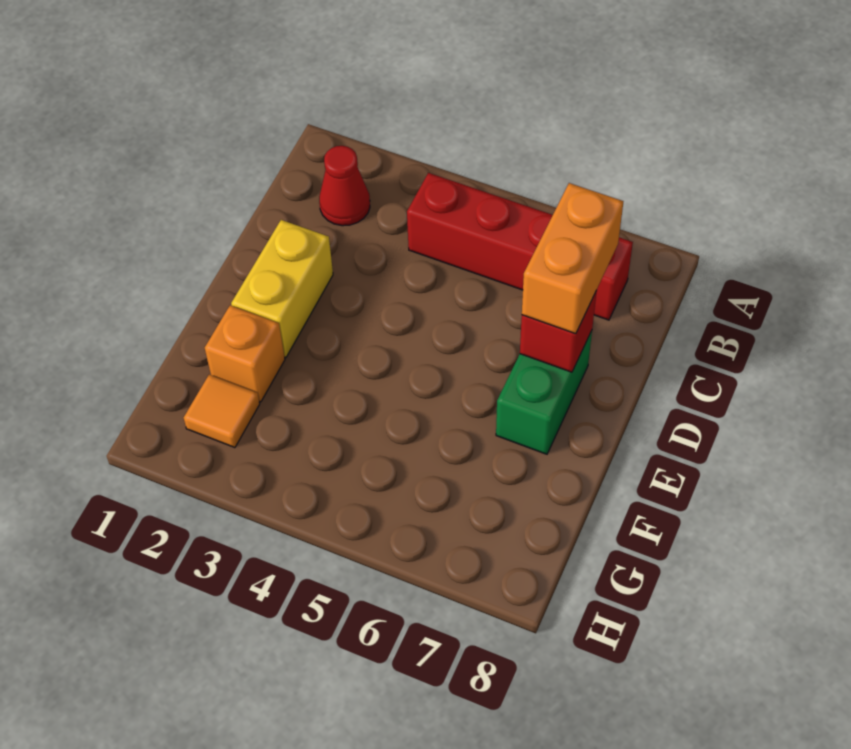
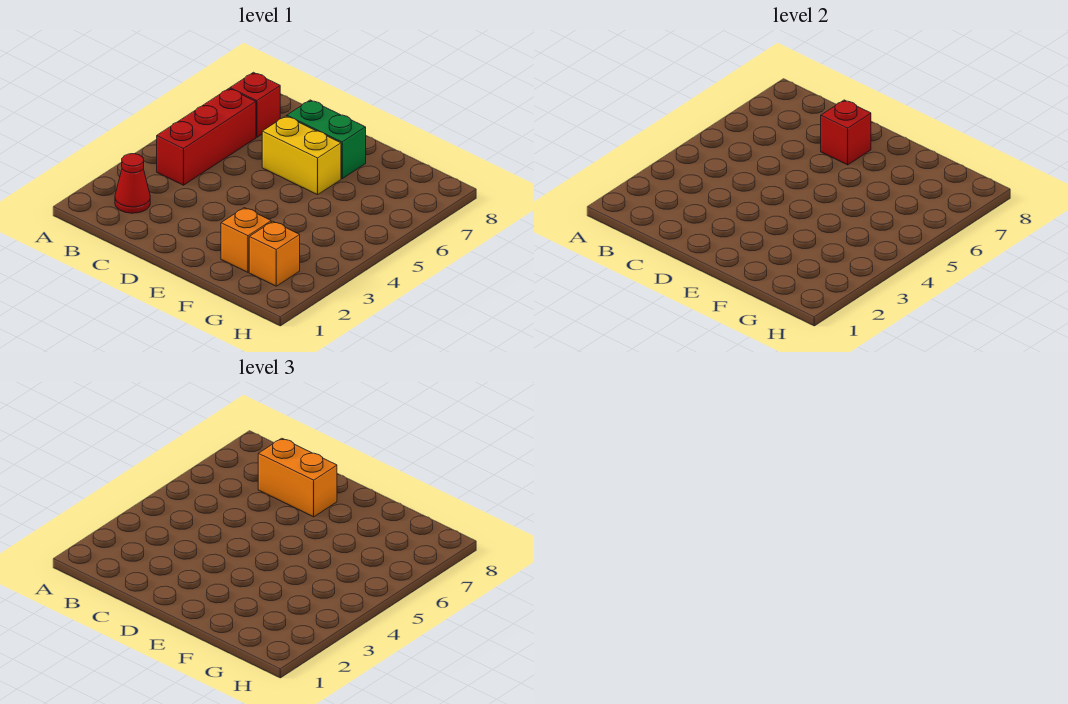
yellow 1x2 brick [231,220,333,357] -> yellow 1x2 brick moved to [262,116,341,195]
orange 1x1 tile [183,375,260,448] -> orange 1x1 brick [249,221,300,286]

